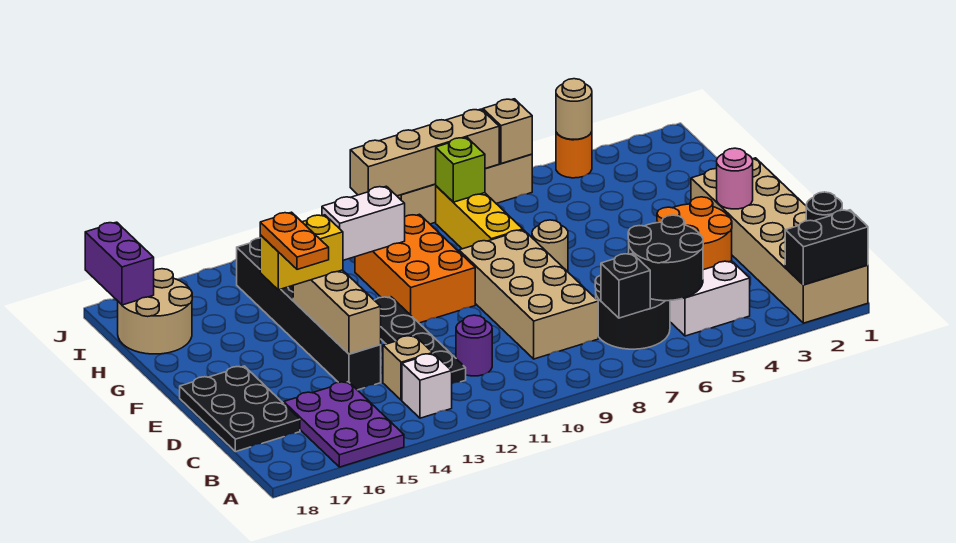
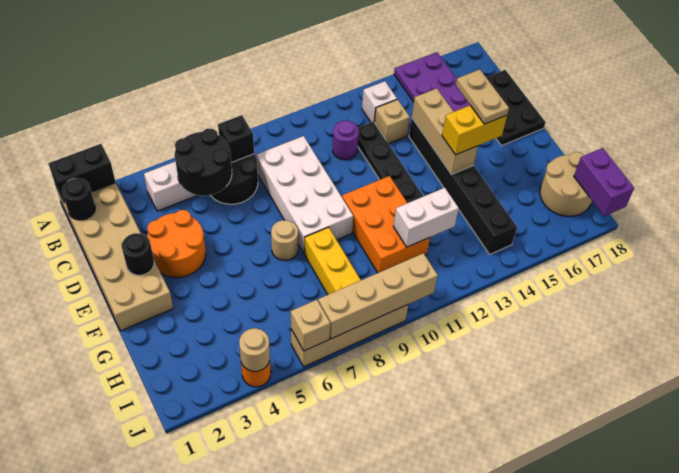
tan 2x4 brick [459,230,598,359] -> white 2x4 brick [256,136,353,253]
pink 1x1 round brick [717,148,753,209] -> black 1x1 round brick [122,233,154,275]
orange 1x2 plate [260,212,329,269] -> tan 1x2 plate [456,70,509,124]
lime 1x1 brick [436,138,485,202] -> none

